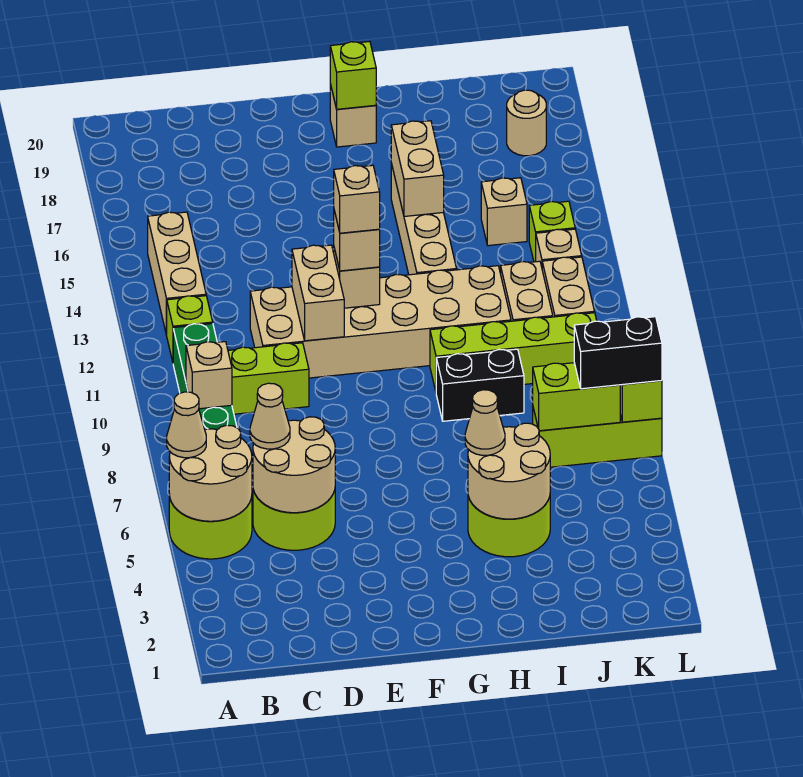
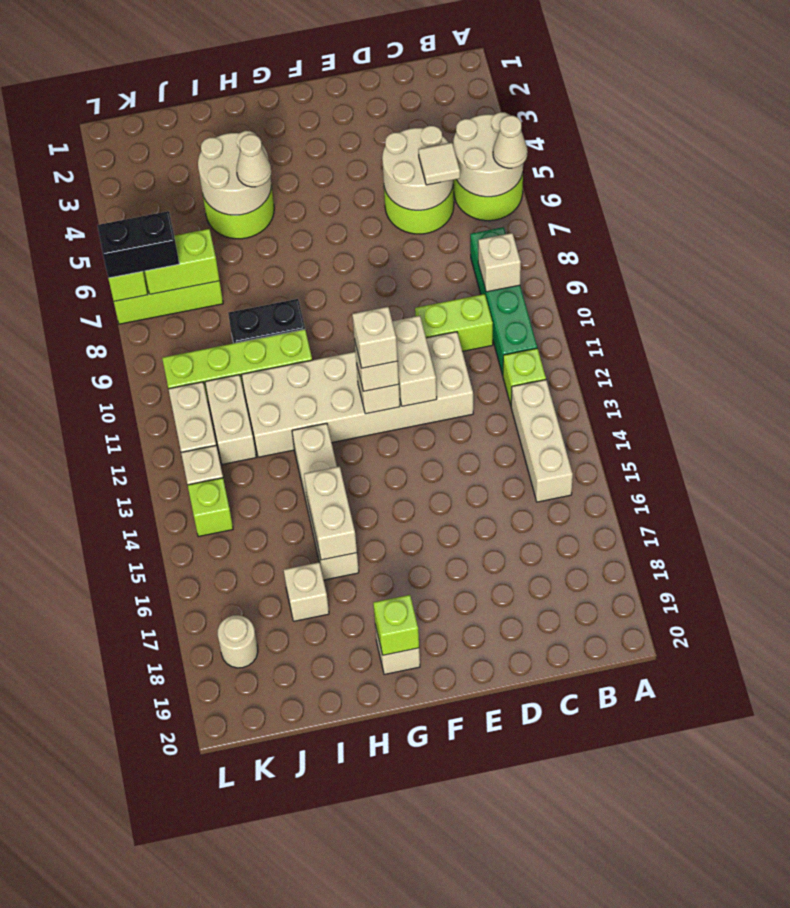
tan 1x1 cone [250,383,290,449] -> tan 1x1 tile [418,143,460,185]
tan 1x1 brick [481,178,527,246] -> tan 1x1 brick moved to [284,562,329,621]

